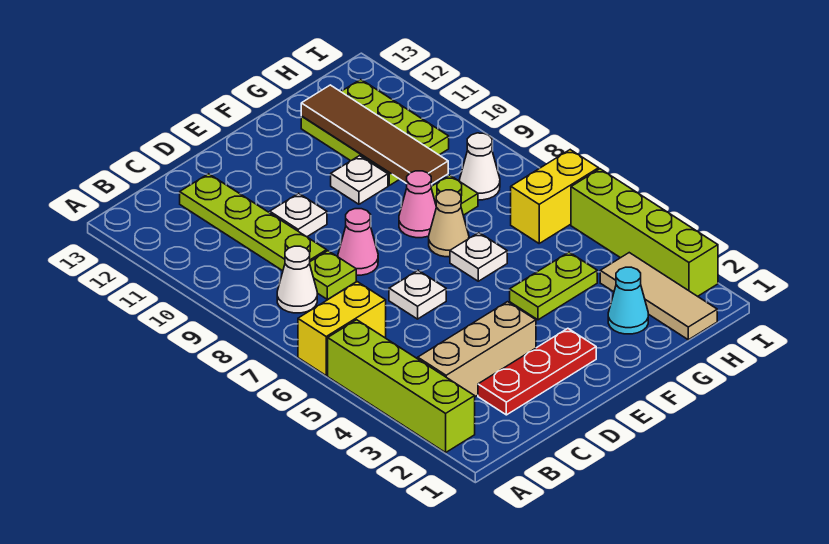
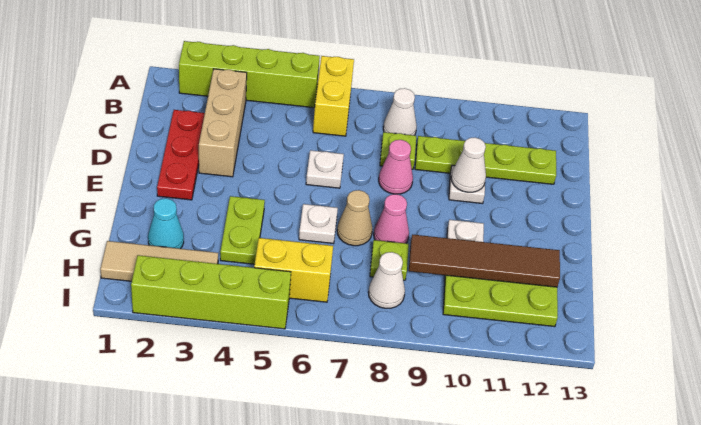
none -> white 1x1 cone [451,138,486,192]
yellow 1x2 brick [511,150,599,243] -> yellow 1x2 brick turned to [254,238,333,302]

